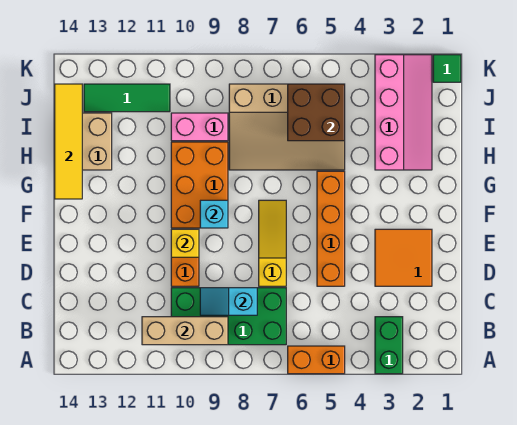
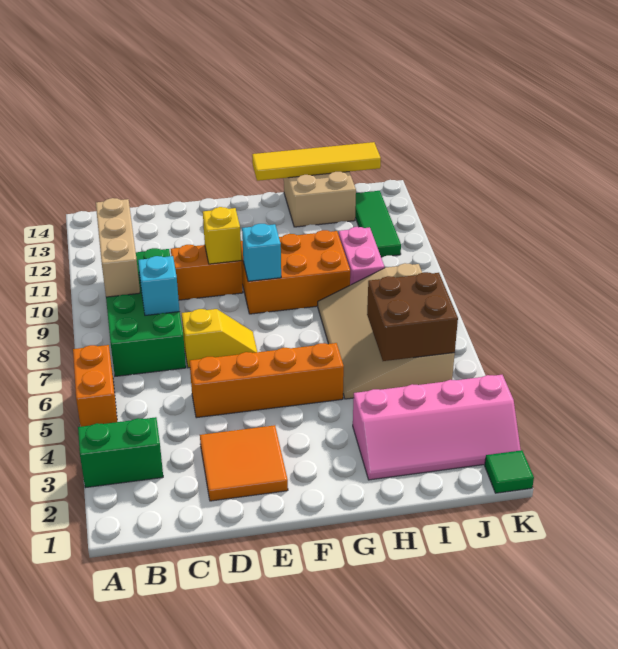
yellow 1x3 slope [259,200,286,286] -> yellow 1x2 slope [182,309,257,368]

